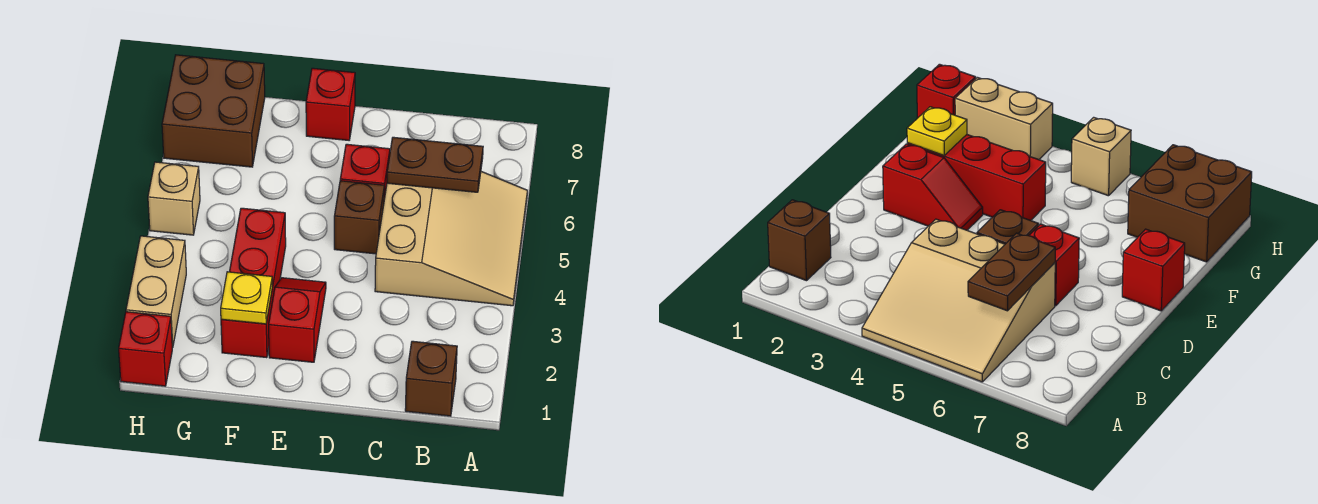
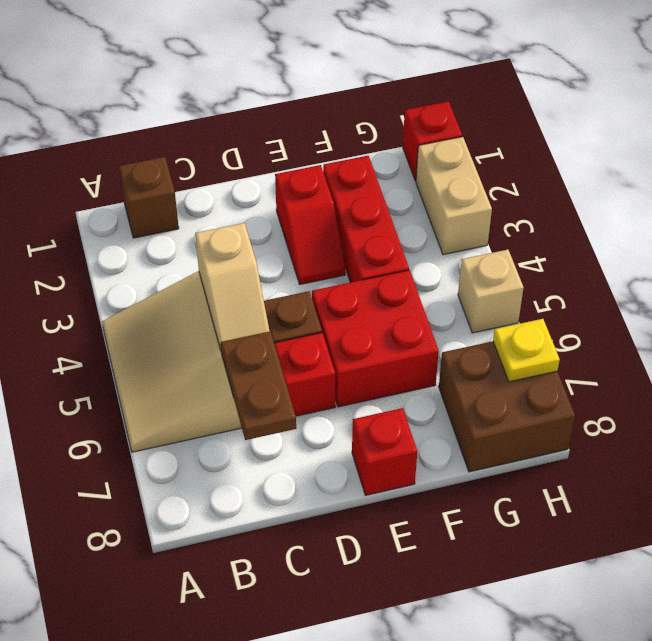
brown 1x2 plate [387,137,483,192] -> brown 1x2 plate turned to [221,332,296,440]
none -> tan 1x2 slope [195,223,270,350]
none -> red 2x2 brick [312,270,439,407]
yellow 1x1 plate [221,272,272,324] -> yellow 1x1 plate moved to [493,319,560,382]

